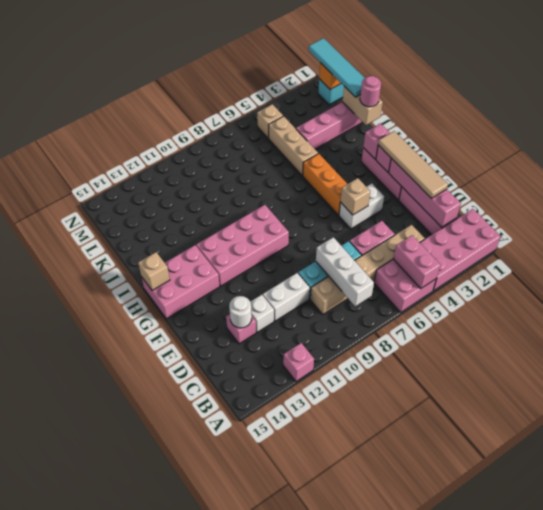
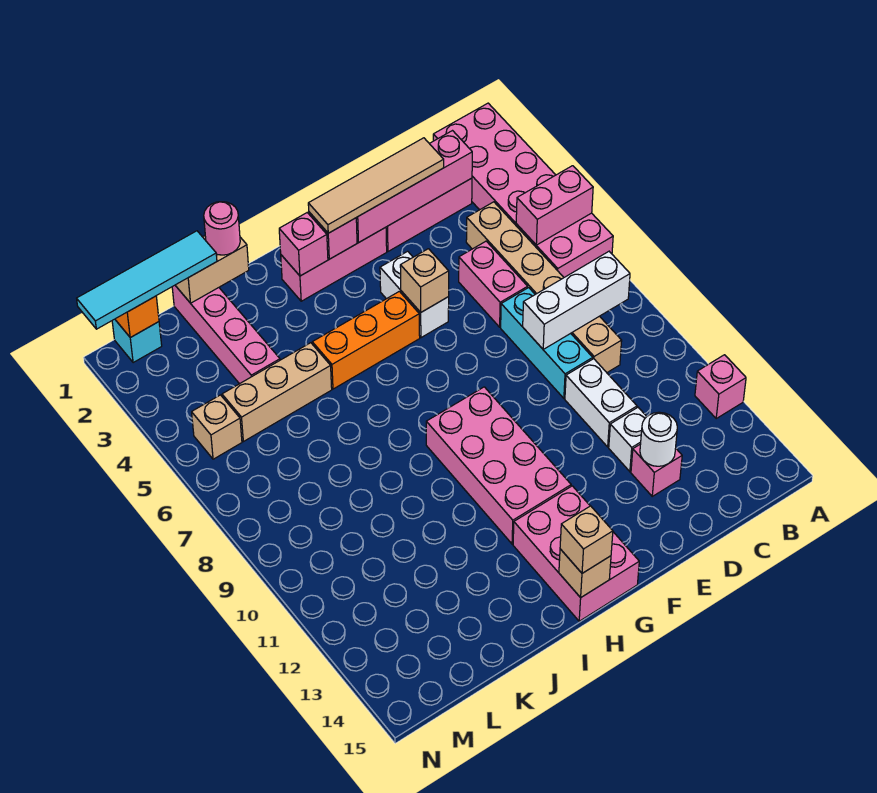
none -> tan 1x1 brick [560,506,613,573]

